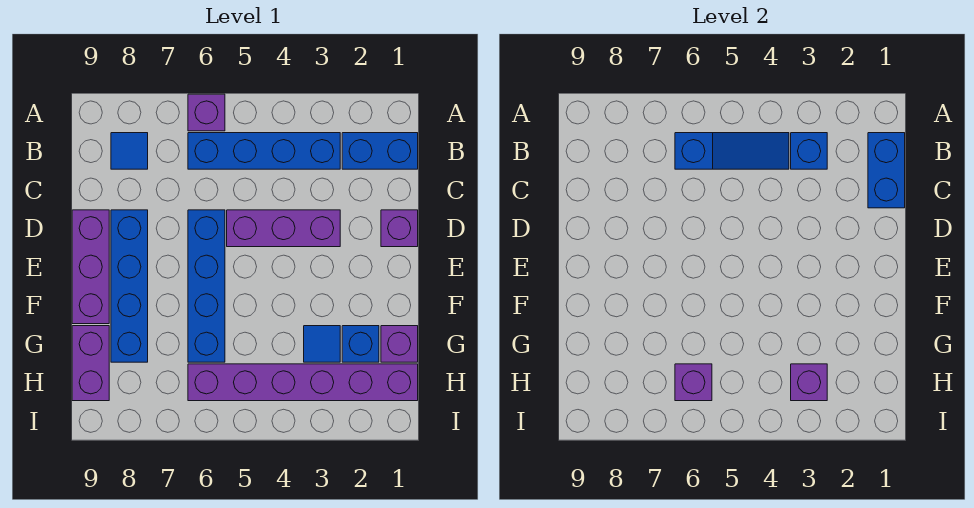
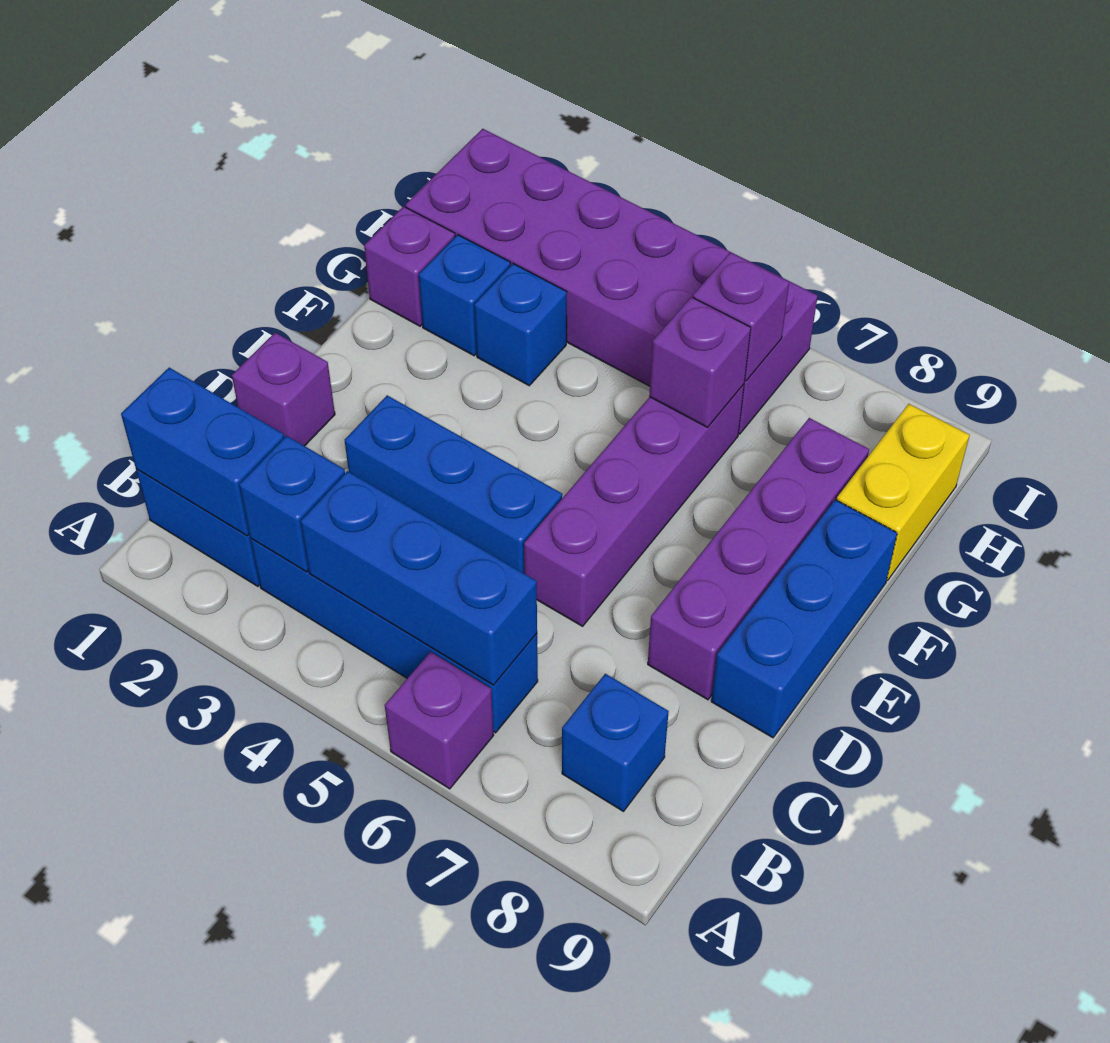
blue 1x2 brick [868,133,905,208] -> blue 1x2 brick turned to [121,368,284,536]
blue 1x3 slope [675,133,789,169] -> blue 1x3 brick [301,471,537,685]
blue 1x1 tile [111,133,148,169] -> blue 1x1 brick [562,674,669,811]
purple 1x3 brick [227,210,340,247] -> blue 1x3 brick [345,395,562,574]
blue 1x4 brick [188,210,225,362] -> purple 1x4 brick [524,384,744,626]
blue 1x4 brick [111,210,148,362] -> purple 1x4 brick [648,418,869,700]
purple 1x3 brick [72,210,109,324] -> blue 1x3 brick [711,500,897,738]
blue 1x1 tile [304,326,340,362] -> blue 1x1 brick [474,264,567,386]
purple 1x2 brick [72,326,109,401] -> yellow 1x2 brick [837,404,969,580]
purple 1x6 brick [188,364,418,401] -> purple 2x6 brick [406,129,818,434]
purple 1x1 brick [791,364,827,401] -> purple 1x1 brick moved to [649,297,751,427]

